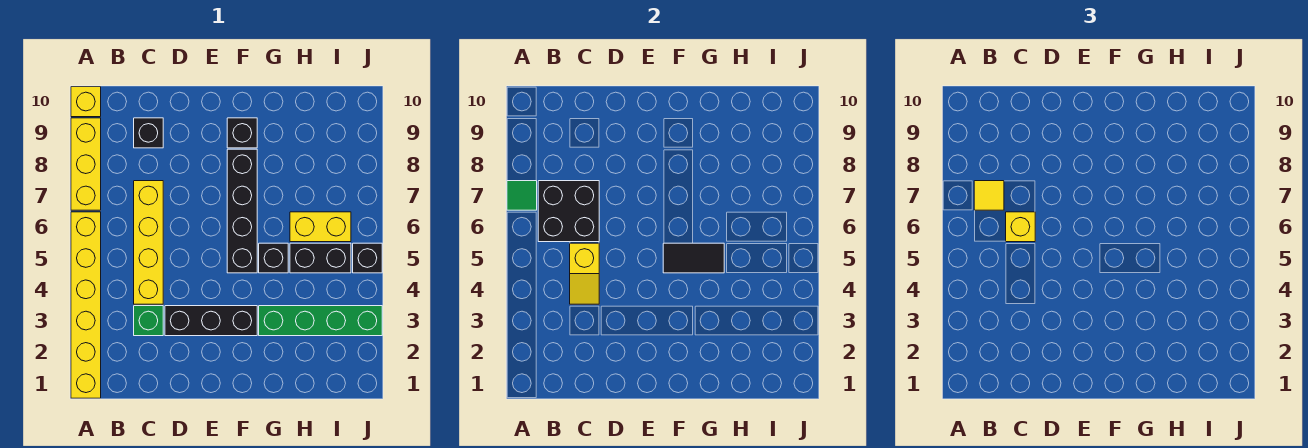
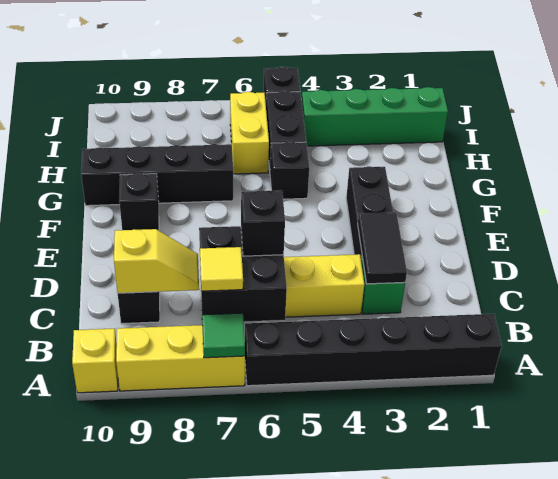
yellow 1x6 brick [71,212,101,398] -> black 1x6 brick [245,314,502,386]
yellow 1x2 slope [570,243,599,304] -> yellow 1x2 slope moved to [114,229,199,293]
yellow 1x1 brick [1006,212,1035,242] -> black 1x1 brick [241,190,285,256]
black 1x4 brick [227,149,257,273] -> black 1x4 brick moved to [81,144,233,206]
black 1x2 tile [663,243,724,273] -> black 1x2 tile moved to [358,212,407,284]
green 1x4 brick [259,306,382,336] -> green 1x4 brick turned to [302,87,448,146]

